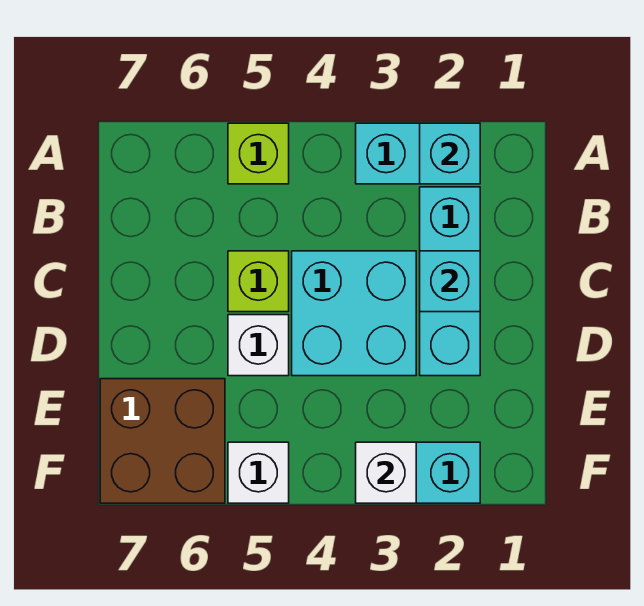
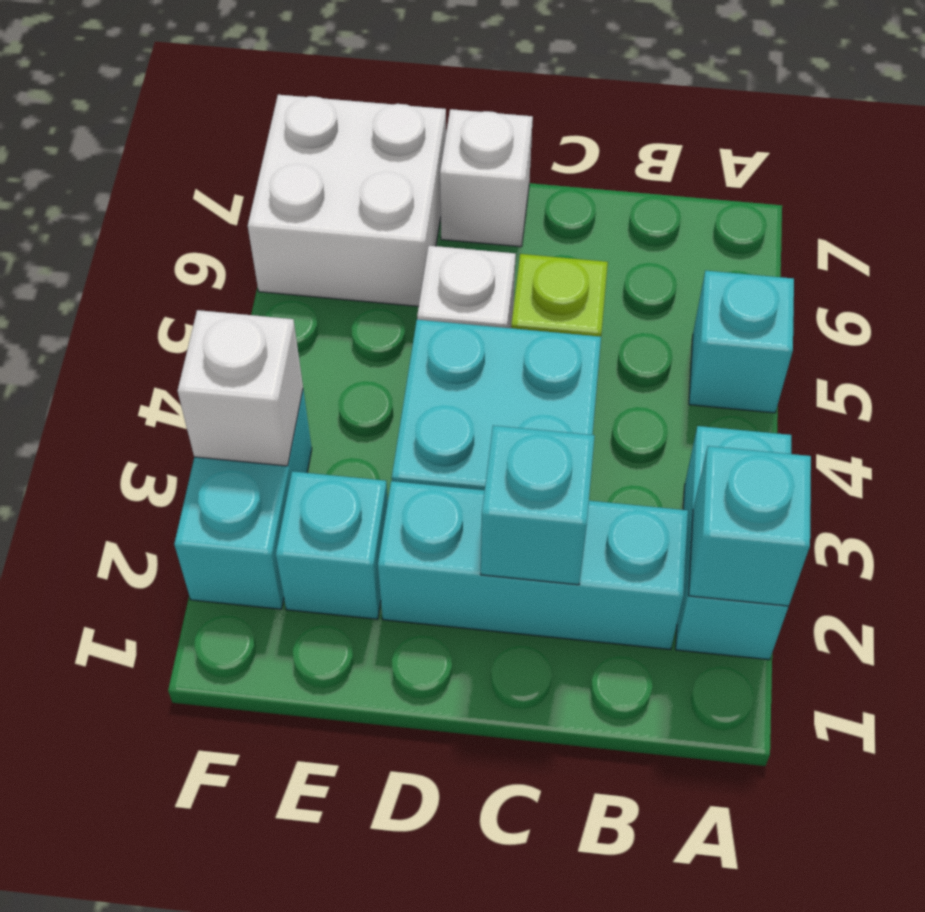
lime 1x1 brick [228,123,289,184] -> cyan 1x1 brick [689,271,794,413]
none -> cyan 1x1 brick [276,471,388,619]
brown 2x2 brick [100,379,225,503] -> white 2x2 brick [248,95,446,306]
white 1x1 brick [228,442,289,503] -> white 1x1 brick moved to [440,109,533,247]

